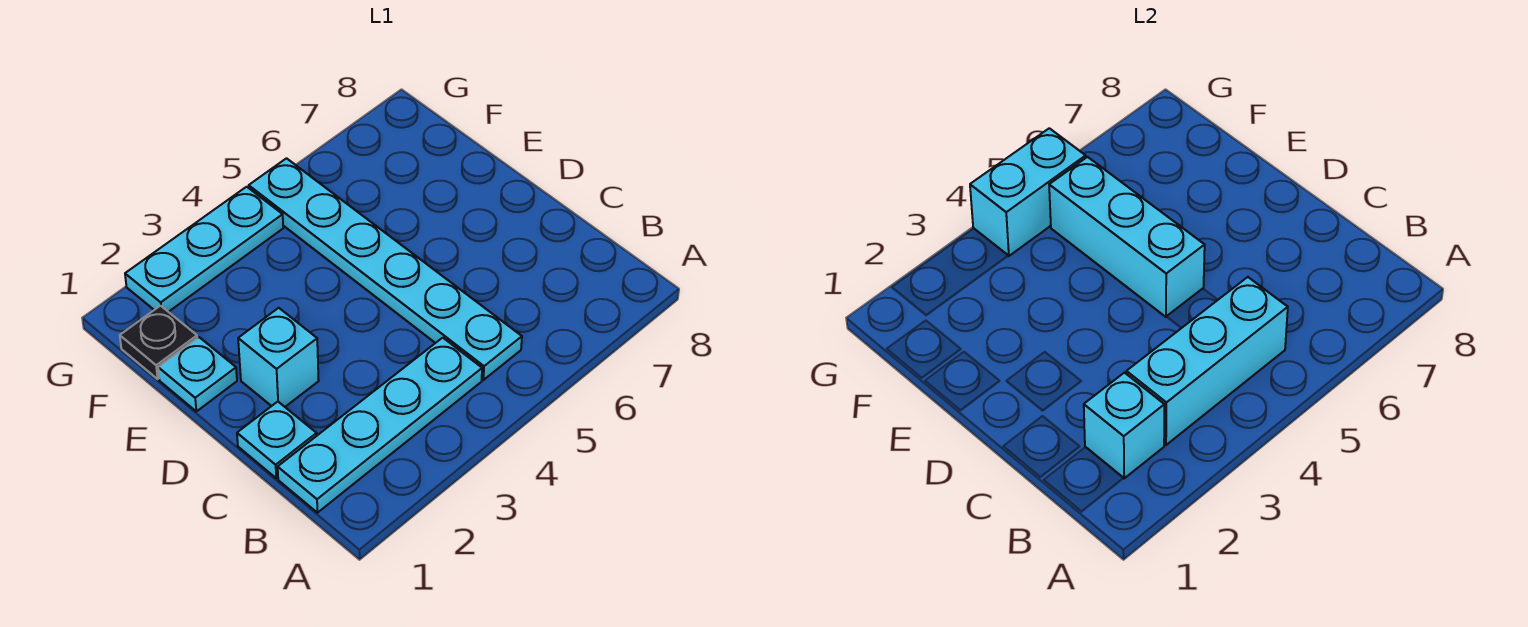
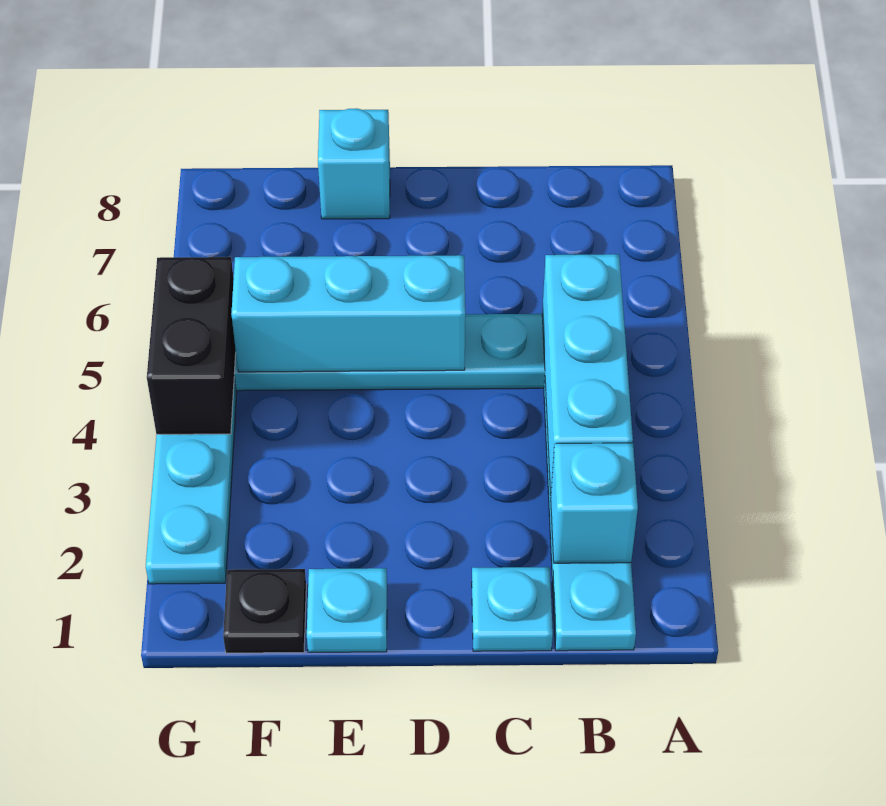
cyan 1x1 brick [238,308,319,407] -> cyan 1x1 brick moved to [318,108,390,219]
cyan 1x2 brick [970,128,1086,256] -> black 1x2 brick [147,257,236,434]

